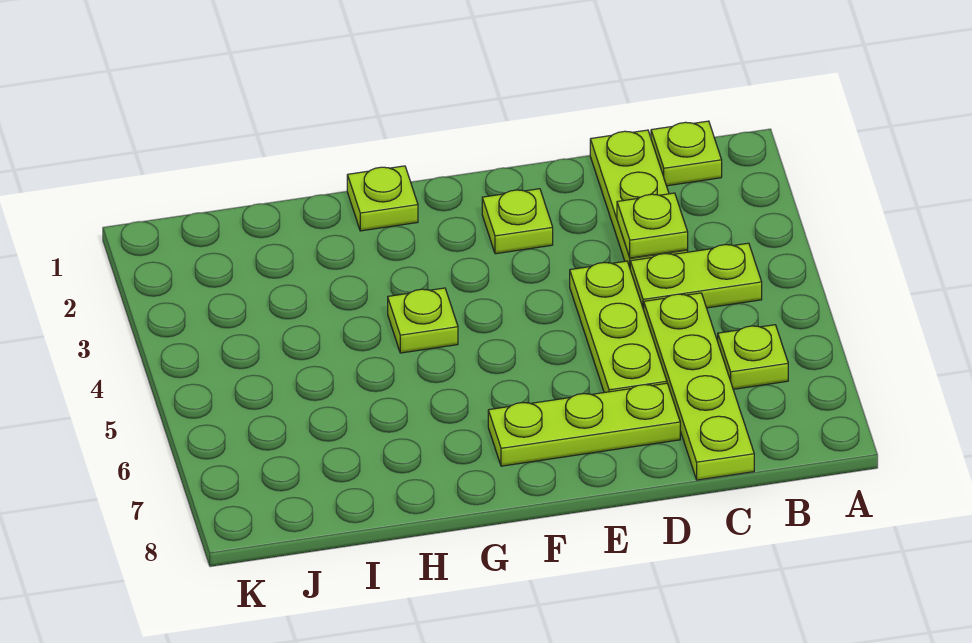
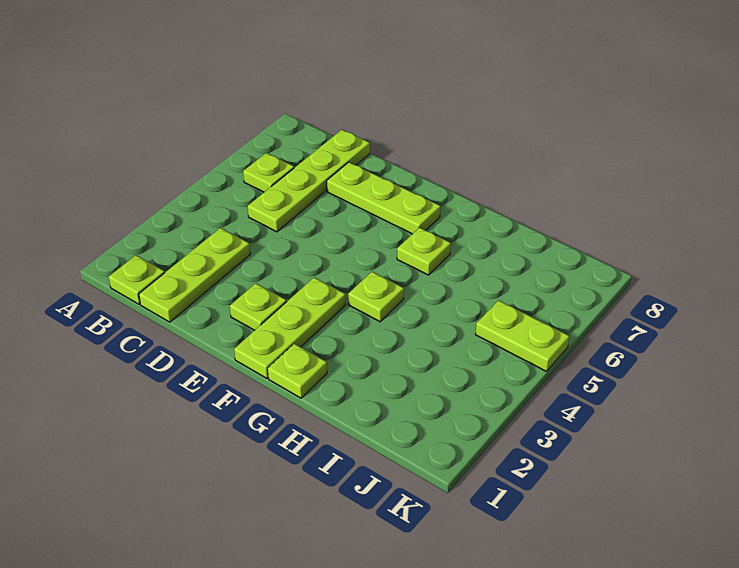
lime 1x2 plate [630,243,762,310] -> lime 1x2 plate moved to [476,300,569,371]
lime 1x1 plate [617,193,688,258] -> lime 1x1 plate moved to [397,228,451,275]
lime 1x3 plate [570,261,667,393] -> lime 1x3 plate moved to [234,277,346,378]

